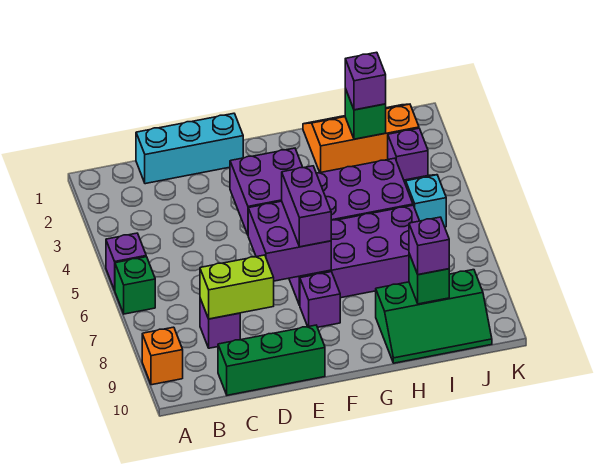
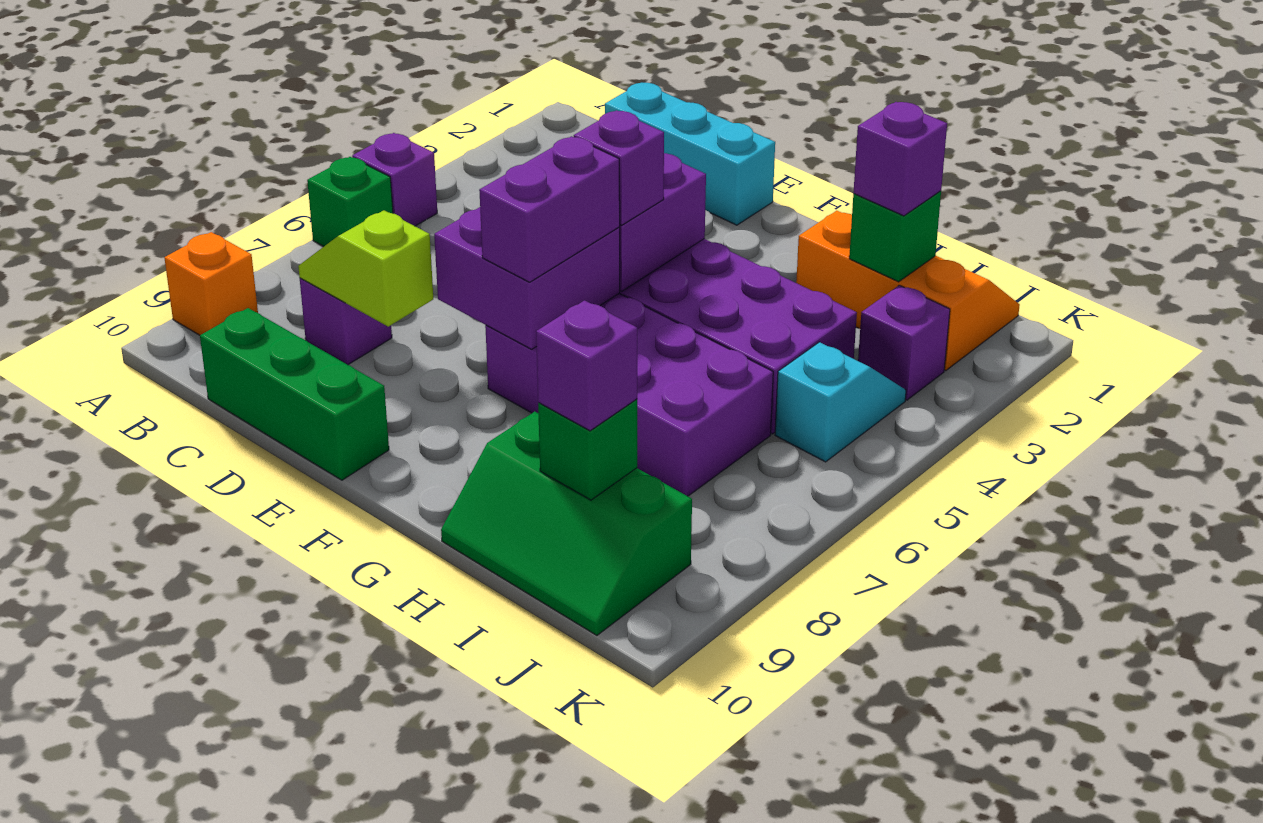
lime 1x2 brick [200,255,274,319] -> lime 1x2 slope [298,210,433,326]
purple 1x1 brick [300,272,340,327] -> purple 1x1 brick moved to [574,110,664,225]

